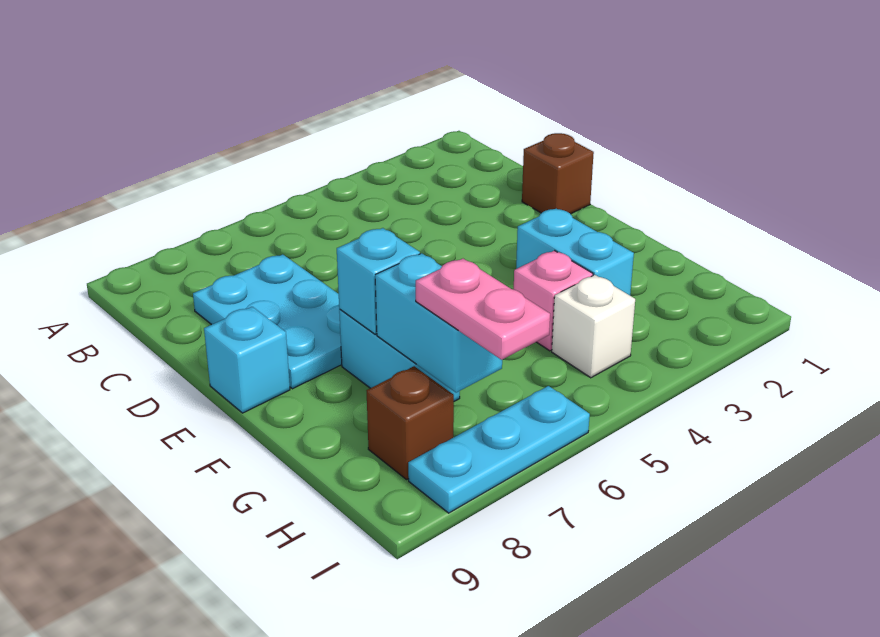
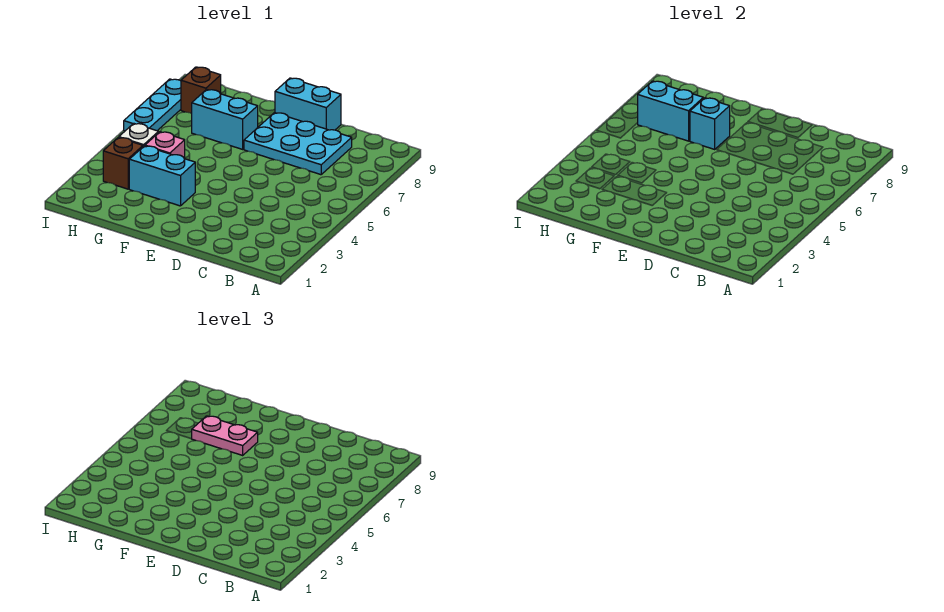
brown 1x1 brick [522,133,594,214] -> brown 1x1 brick moved to [103,138,143,189]
cyan 1x1 brick [204,307,290,413] -> cyan 1x2 brick [275,78,341,130]
pink 1x2 plate [416,259,550,360] -> pink 1x2 plate moved to [192,416,258,455]

